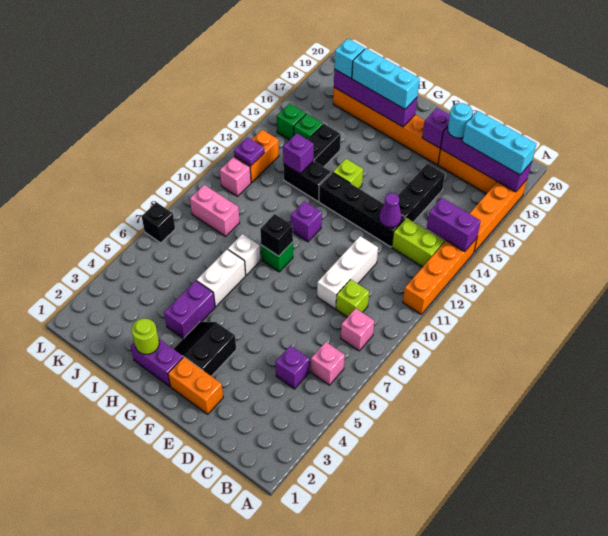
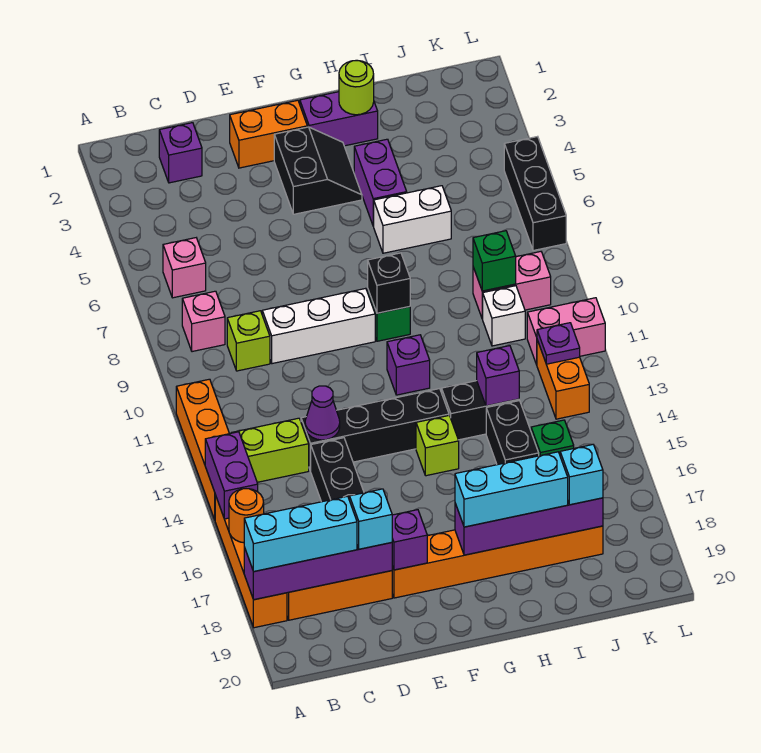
purple 1x2 brick [427,198,481,252] -> purple 1x2 brick turned to [205,432,258,519]
none -> orange 1x1 round brick [229,489,264,543]
purple 1x1 brick [275,346,309,389] -> purple 1x1 brick moved to [159,123,202,183]
white 1x3 brick [317,236,378,309] -> white 1x3 brick turned to [262,288,375,364]
cyan 1x1 round brick [448,103,473,138] -> cyan 1x1 brick [350,489,392,549]
white 1x2 brick [197,249,246,307] -> white 1x2 brick turned to [374,186,451,253]
white 1x1 brick [228,234,260,275] -> white 1x1 brick moved to [483,286,525,346]
pink 1x1 brick [220,157,251,196] -> pink 1x2 brick [527,298,605,365]
green 1x1 brick [277,103,306,140] -> green 1x1 brick moved to [473,231,516,291]
black 1x1 brick [142,202,175,243] -> black 1x3 brick [504,136,566,251]

